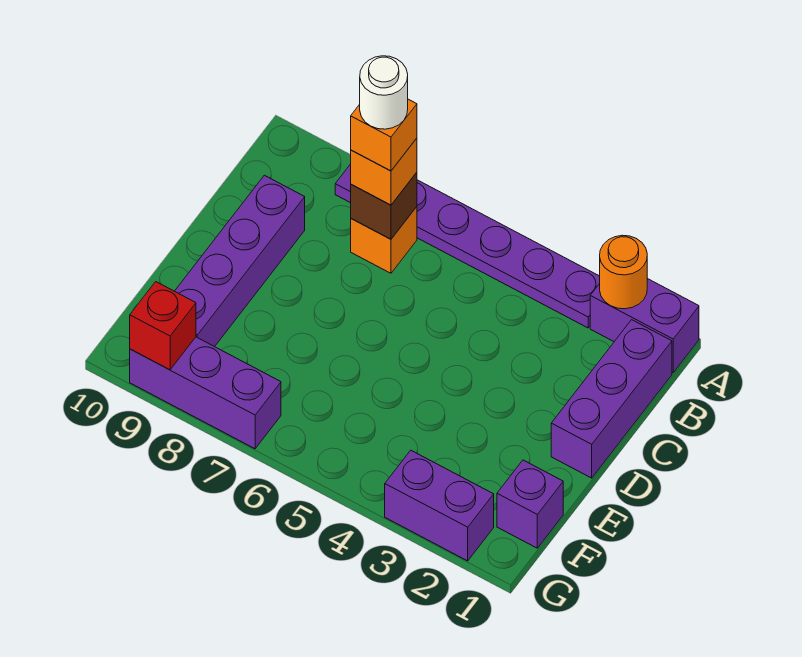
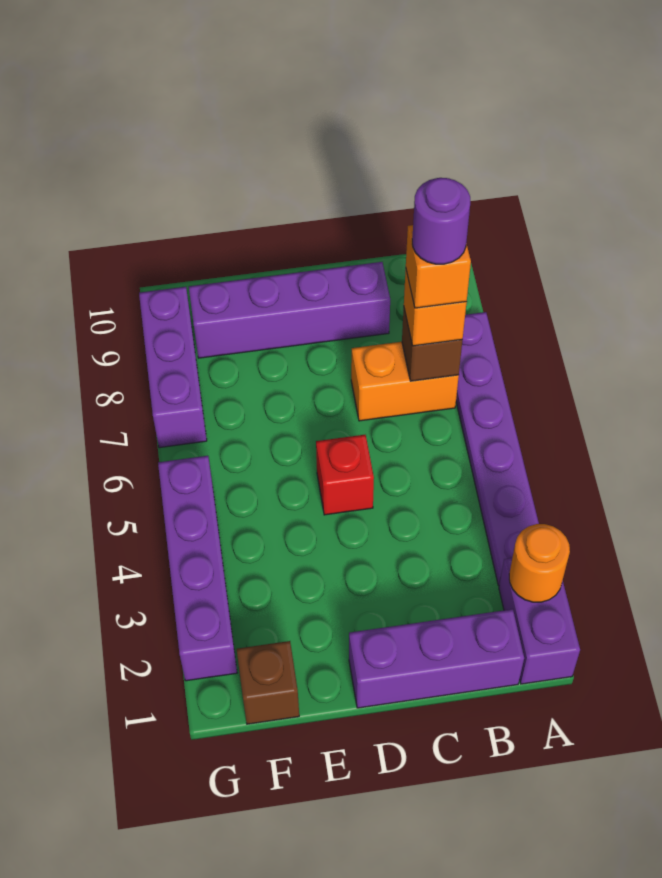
orange 1x1 brick [351,207,417,273] -> orange 1x2 brick [351,342,459,421]
white 1x1 round brick [360,56,408,129] -> purple 1x1 round brick [412,178,470,264]
purple 1x1 brick [497,460,563,548] -> brown 1x1 brick [237,641,299,724]
purple 1x2 brick [385,450,494,561] -> purple 1x4 brick [158,456,237,681]
red 1x1 brick [130,282,196,370] -> red 1x1 brick moved to [316,435,374,515]

